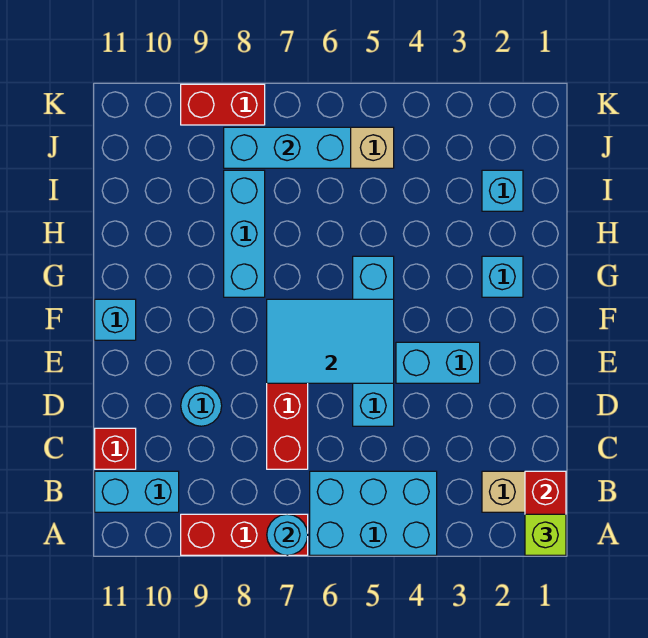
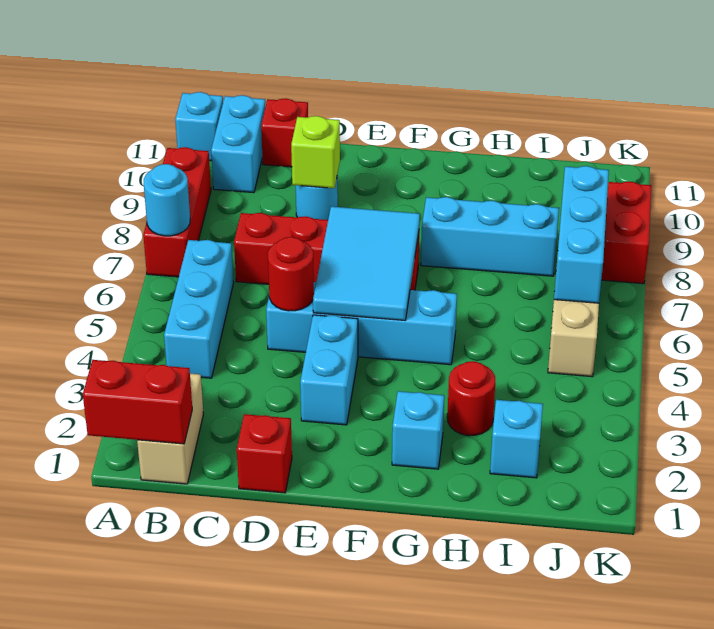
lime 1x1 brick [525,514,566,555] -> lime 1x1 brick moved to [291,116,340,188]
cyan 2x3 brick [310,471,437,555] -> cyan 1x3 brick [164,240,234,378]
none -> red 1x1 brick [237,414,292,493]
none -> red 1x1 round brick [268,237,314,311]
cyan 1x1 brick [95,299,136,340] -> cyan 1x1 brick moved to [175,92,223,161]
none -> red 1x1 round brick [447,361,495,436]

